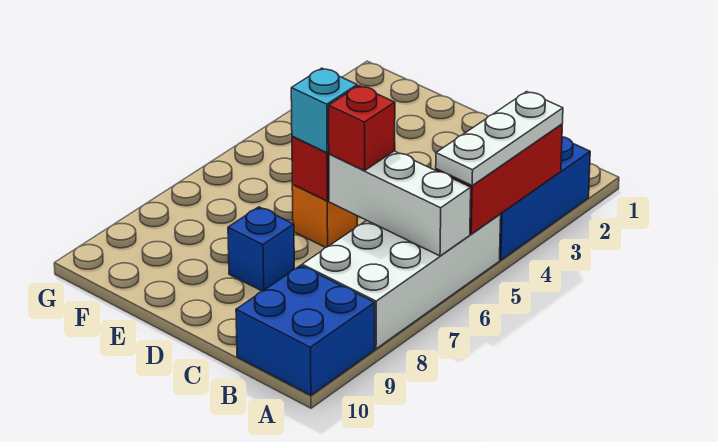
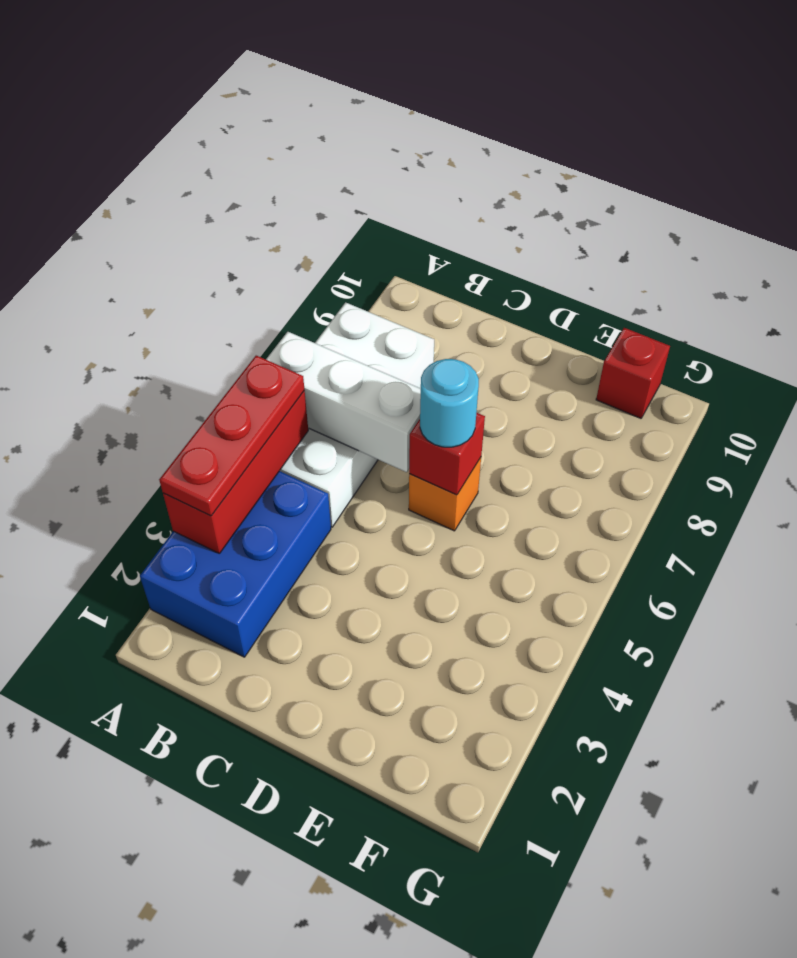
white 1x3 plate [436,92,563,185] -> red 1x3 plate [159,356,304,516]
blue 2x2 brick [236,265,375,395] -> none
red 1x1 brick [329,86,395,171] -> red 1x1 brick moved to [596,328,670,418]
cyan 1x1 brick [291,68,357,153] -> cyan 1x1 round brick [420,359,479,447]
blue 1x1 brick [228,207,294,291] -> none

